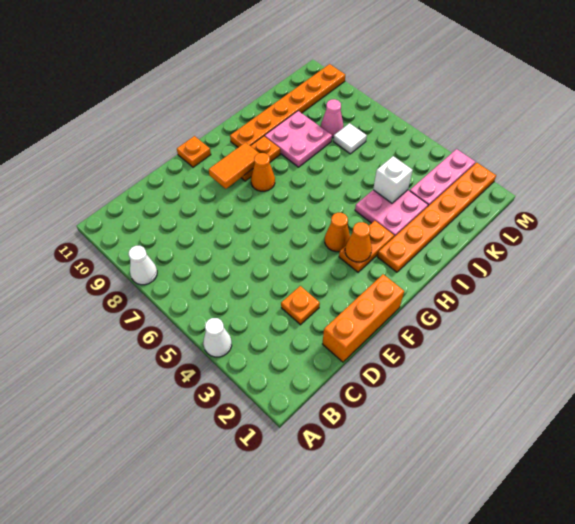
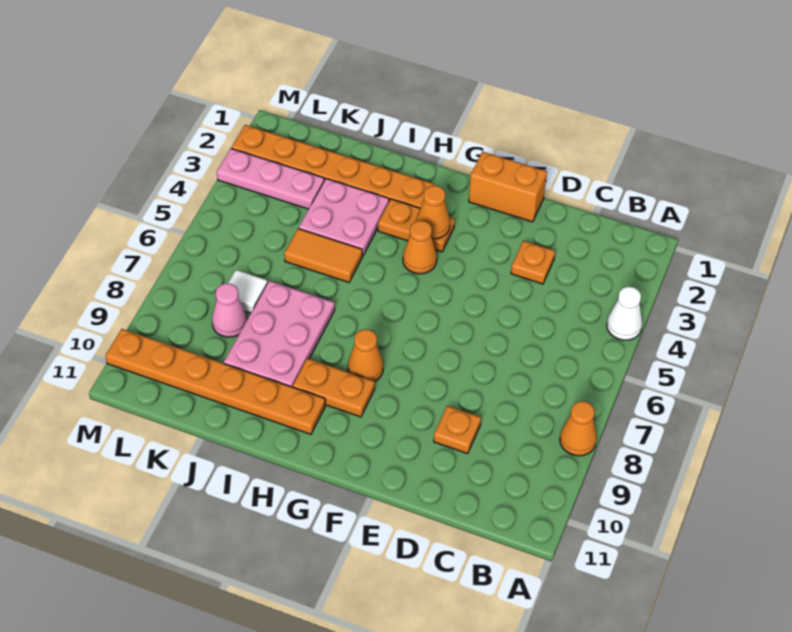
white 1x1 cone [128,246,157,285] -> orange 1x1 cone [560,401,597,456]
orange 1x3 brick [323,274,404,362] -> orange 1x2 brick [469,152,547,222]
orange 1x2 tile [209,142,259,189] -> orange 1x2 tile moved to [284,228,362,282]
orange 1x1 plate [177,136,211,167] -> orange 1x1 plate moved to [434,406,481,454]
pink 2x2 plate [265,111,332,167] -> pink 2x3 plate [224,281,335,387]
white 1x1 brick [373,156,413,203] -> none

